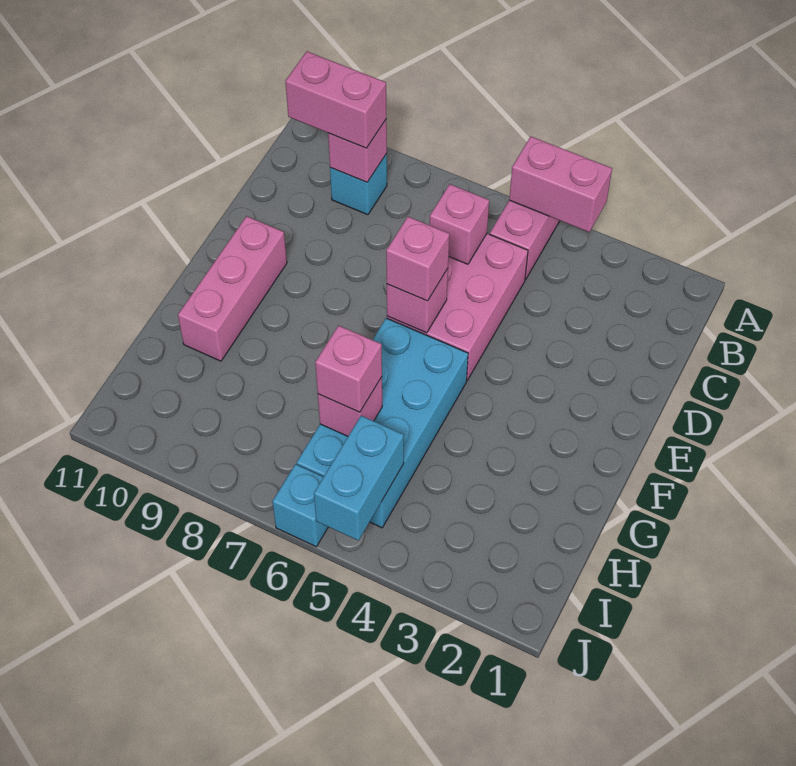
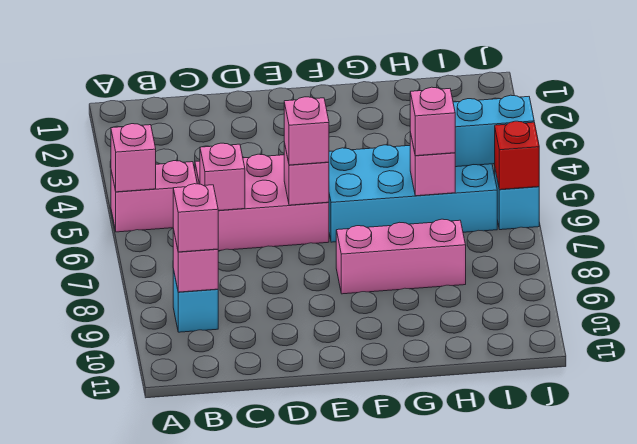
pink 1x2 brick [509,137,612,232] -> pink 1x1 brick [111,124,156,192]
pink 1x2 brick [285,51,386,148] -> pink 1x1 brick [173,184,218,252]
pink 1x3 brick [178,216,287,361] -> pink 1x3 brick moved to [336,219,466,294]
none -> red 1x1 brick [495,121,539,190]

